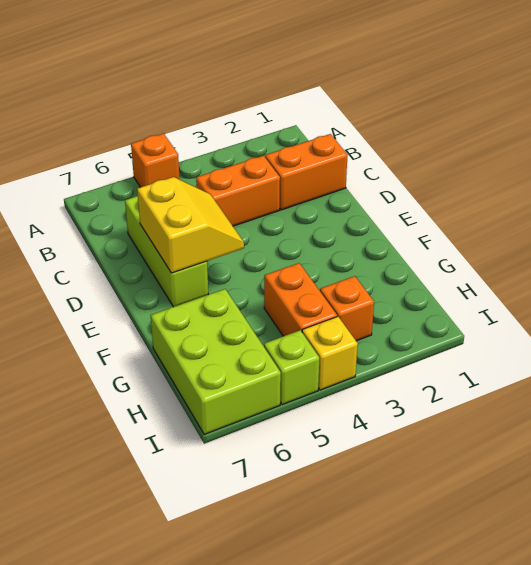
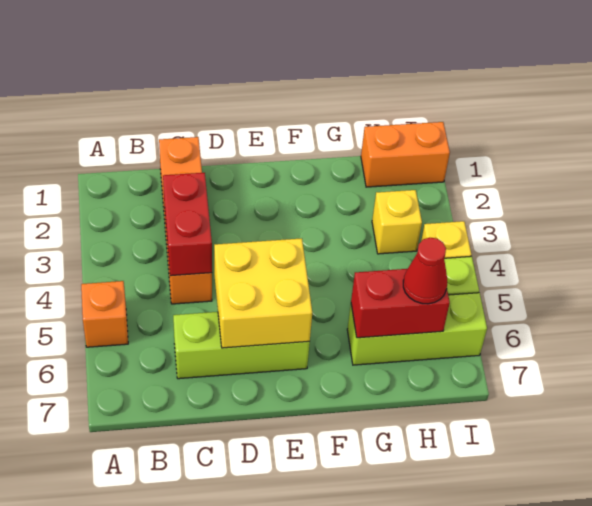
none -> red 1x2 brick [163,173,212,276]
yellow 2x2 slope [137,177,244,273] -> yellow 2x2 brick [214,238,312,348]
orange 1x2 brick [264,263,337,336] -> orange 1x2 brick moved to [361,122,450,187]
lime 2x3 brick [151,289,281,434] -> lime 1x3 brick [347,293,487,365]
none -> red 1x2 brick [351,269,450,338]
orange 1x1 brick [320,276,374,341] -> yellow 1x1 brick [372,190,422,254]
none -> red 1x1 cone [403,238,447,304]

